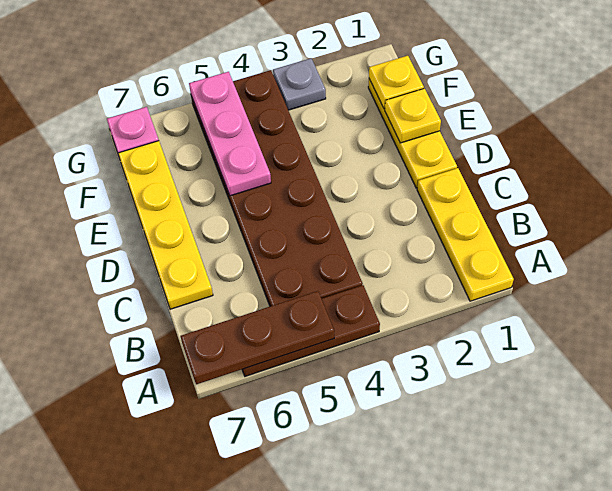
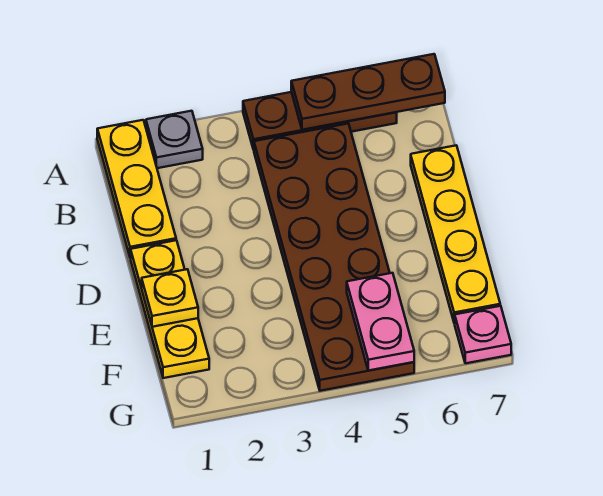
pink 1x3 plate [189,72,271,196] -> pink 1x2 plate [347,273,414,371]
yellow 1x1 plate [369,56,424,109] -> none
grey 1x1 plate [273,58,326,110] -> grey 1x1 plate moved to [146,111,203,168]

